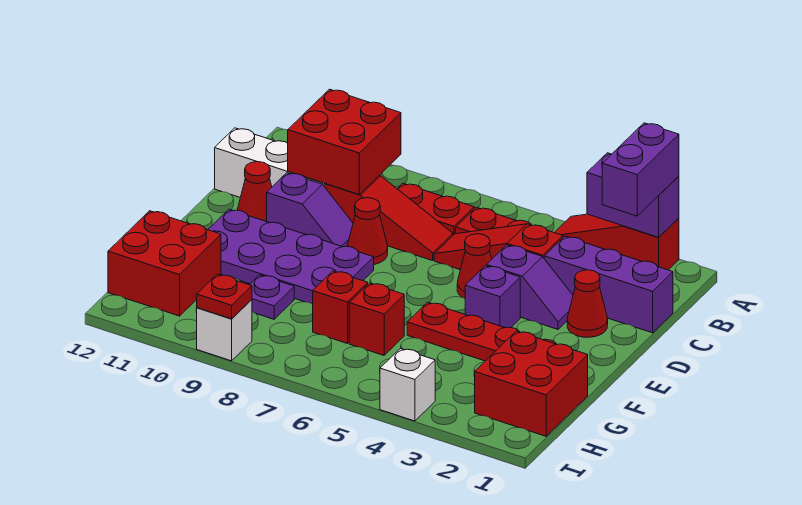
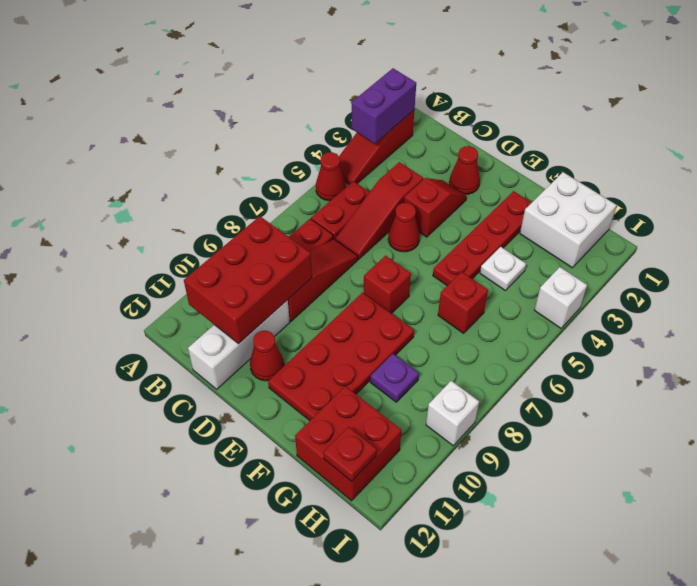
purple 1x2 brick [602,123,679,216] -> none
red 2x2 brick [288,89,401,195] -> red 2x3 brick [184,216,312,344]
purple 1x3 brick [544,236,673,333] -> none
purple 1x2 slope [487,245,573,329] -> red 1x2 slope [404,178,467,237]
red 1x1 cone [348,198,388,264] -> red 1x1 cone moved to [316,152,346,201]
purple 1x2 slope [267,173,353,247] -> none
purple 1x1 brick [465,266,520,328] -> none
purple 2x4 plate [208,209,374,304] -> red 2x4 plate [268,293,414,421]
red 2x2 brick [475,331,588,436] -> white 2x2 brick [520,172,617,268]
none -> white 1x1 plate [480,247,526,291]
red 1x1 brick [313,271,368,344] -> red 1x1 brick moved to [364,256,411,313]
red 1x1 plate [196,274,252,319] -> red 1x1 plate moved to [323,427,377,481]

